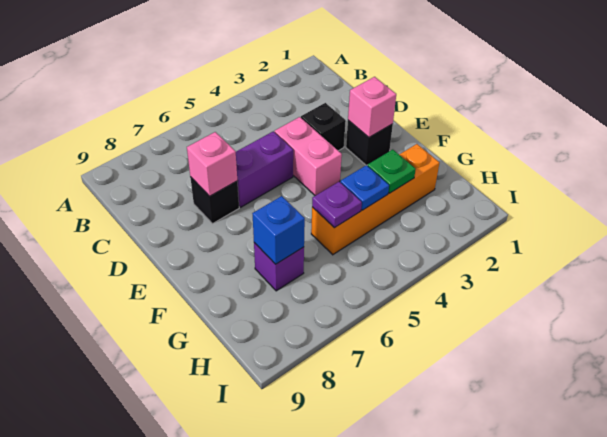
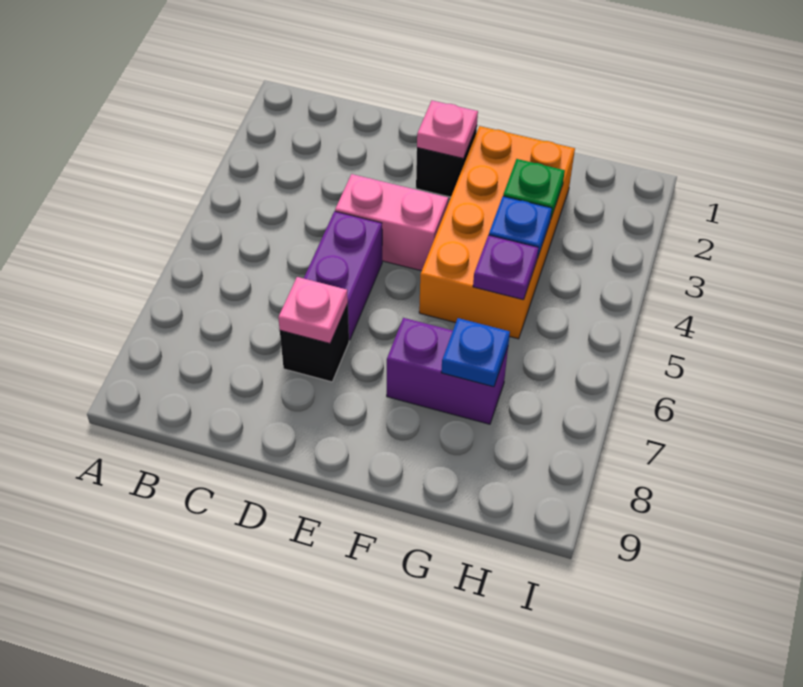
black 1x1 brick [301,103,346,151] -> none
pink 1x1 brick [187,132,237,196] -> pink 1x1 plate [278,277,348,344]
pink 1x1 brick [348,77,396,137] -> pink 1x1 plate [417,101,478,158]
orange 1x4 brick [311,144,439,255] -> orange 2x4 brick [419,126,575,339]
purple 1x1 brick [254,243,304,291] -> purple 1x2 brick [387,318,508,424]
blue 1x1 brick [252,196,305,264] -> blue 1x1 plate [441,318,510,387]

